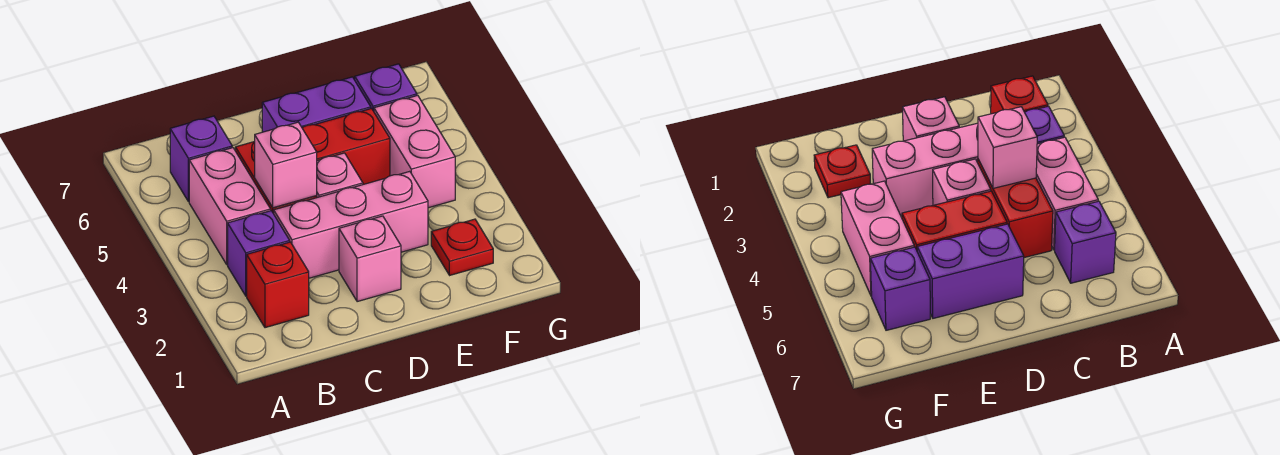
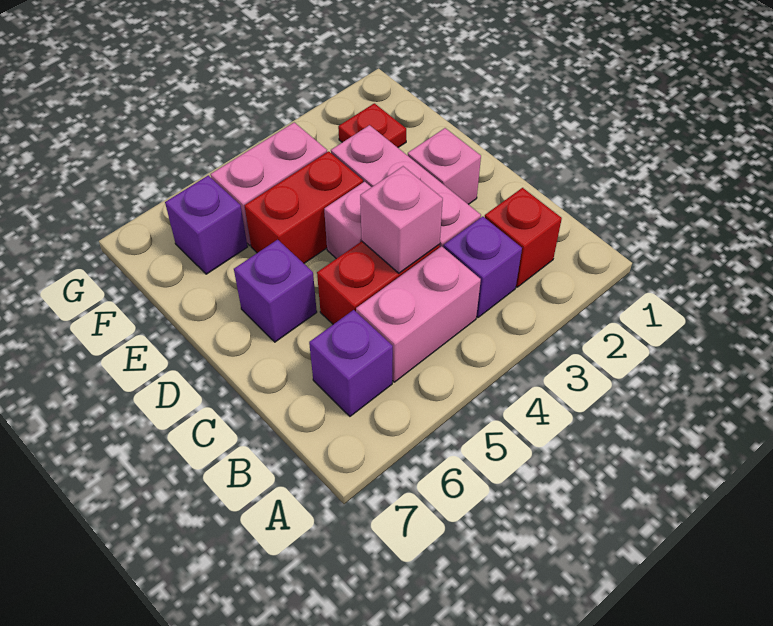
red 1x2 brick [302,109,390,184] -> red 1x2 brick turned to [245,151,363,263]
purple 1x2 brick [262,77,371,132] -> purple 1x1 brick [234,240,317,342]

